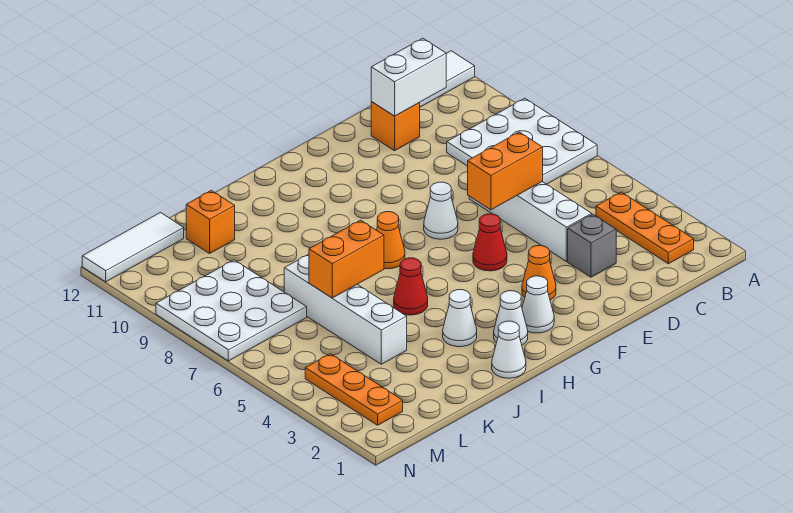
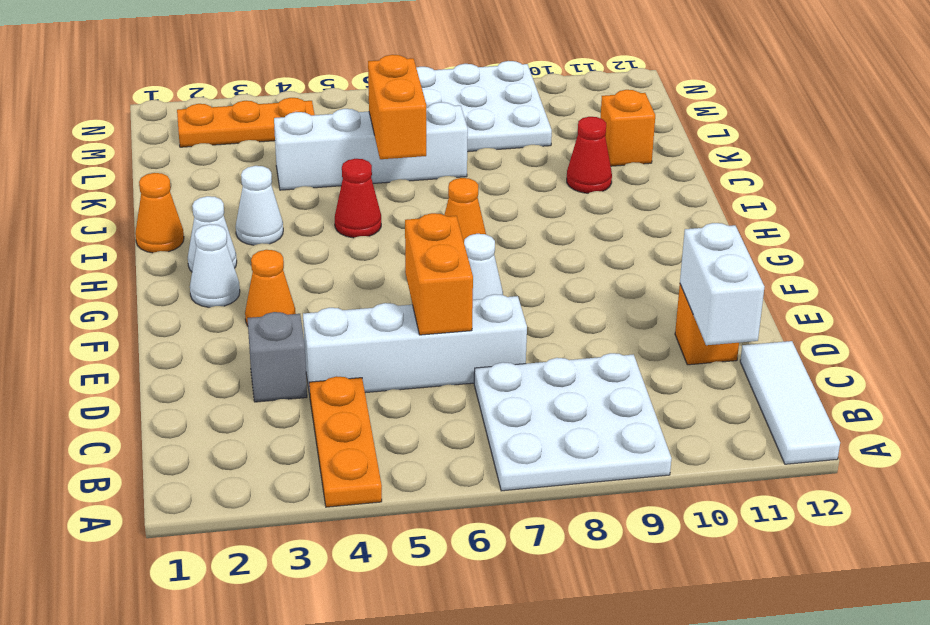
orange 1x3 plate [596,192,694,264] -> orange 1x3 plate turned to [309,376,382,507]
red 1x1 cone [473,214,507,271] -> red 1x1 cone moved to [567,117,612,193]
white 1x1 cone [492,321,526,378] -> orange 1x1 cone [135,173,184,253]
white 1x3 tile [82,212,184,282] -> none

